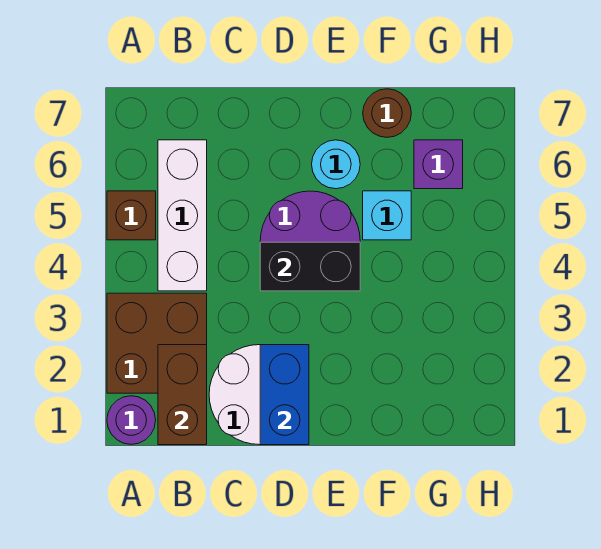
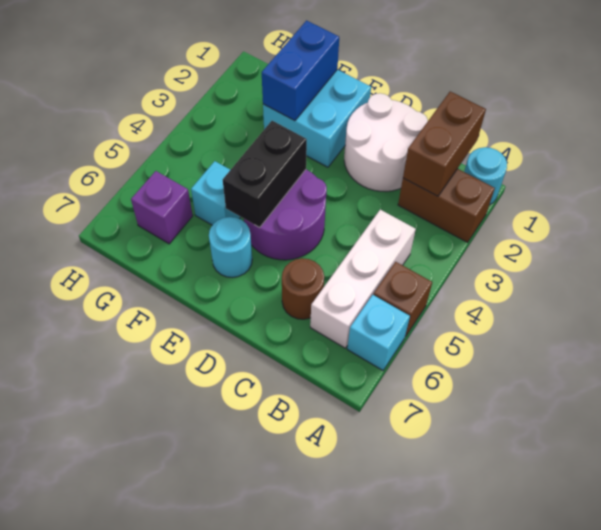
purple 1x1 round brick [107,396,156,444] -> cyan 1x1 round brick [464,147,507,205]
brown 2x2 brick [107,293,207,393] -> brown 1x2 brick [398,169,495,242]
none -> cyan 1x1 brick [347,295,410,370]
blue 1x2 brick [260,345,309,445] -> blue 1x2 brick moved to [262,21,339,121]
black 1x2 brick [260,242,360,291] -> black 1x2 brick turned to [223,121,307,228]
none -> cyan 2x2 brick [263,70,371,167]
brown 1x1 round brick [363,89,411,137] -> brown 1x1 round brick moved to [282,258,324,319]

